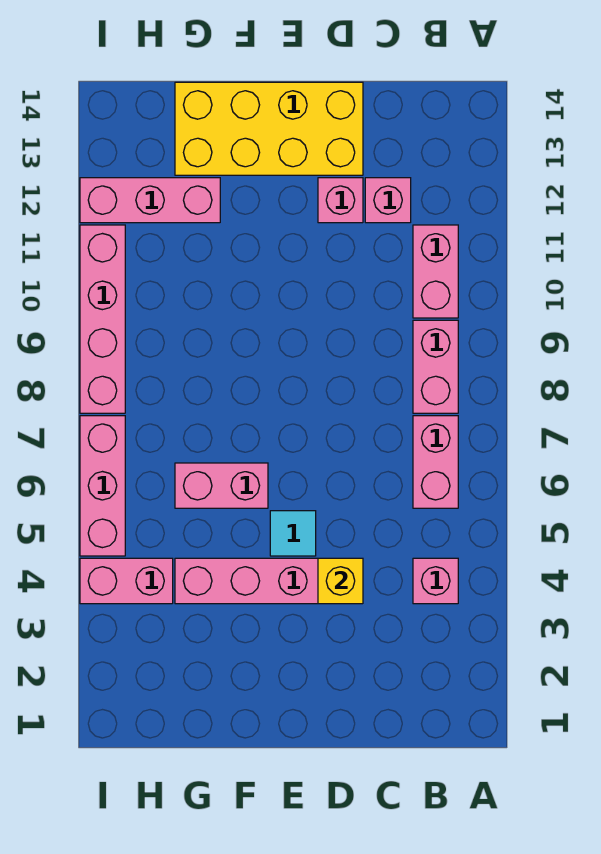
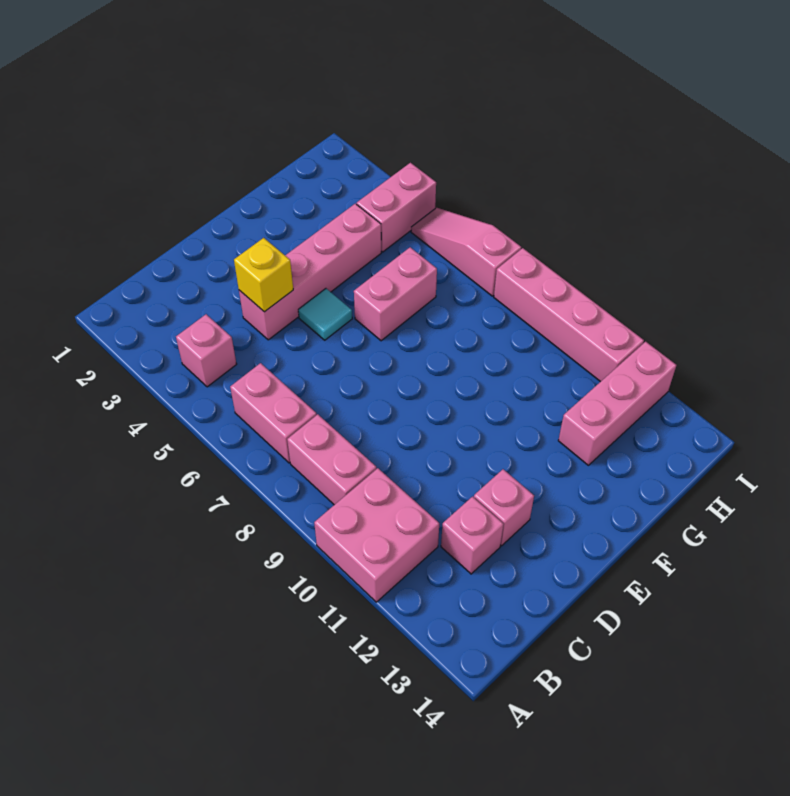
pink 1x2 brick [413,225,458,318] -> pink 2x2 brick [314,468,439,602]
yellow 2x4 brick [175,82,363,175] -> none
pink 1x3 brick [80,416,125,556] -> pink 1x3 slope [411,208,521,296]

